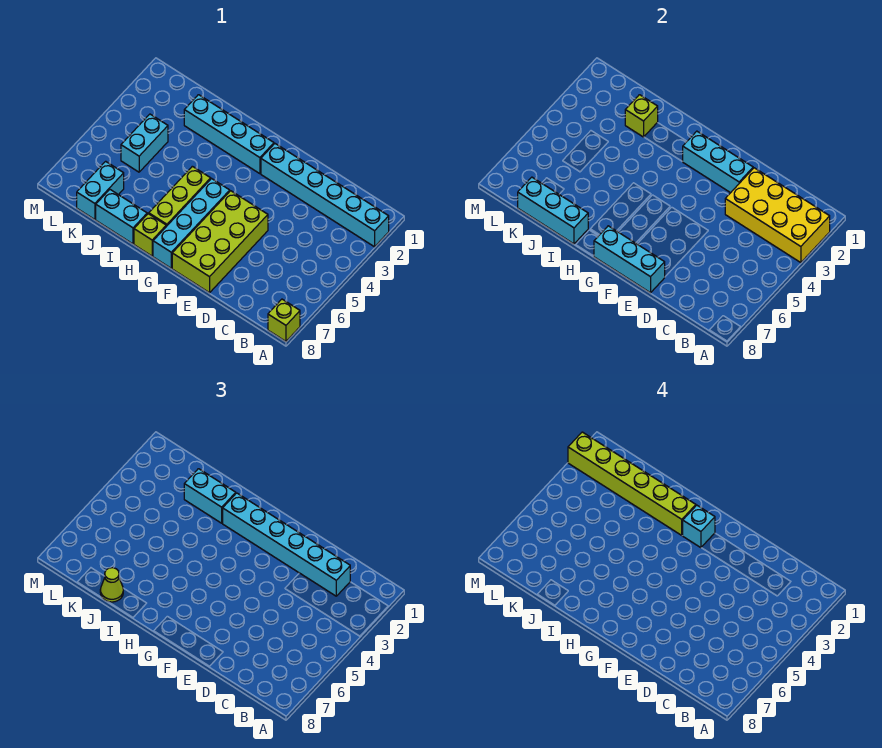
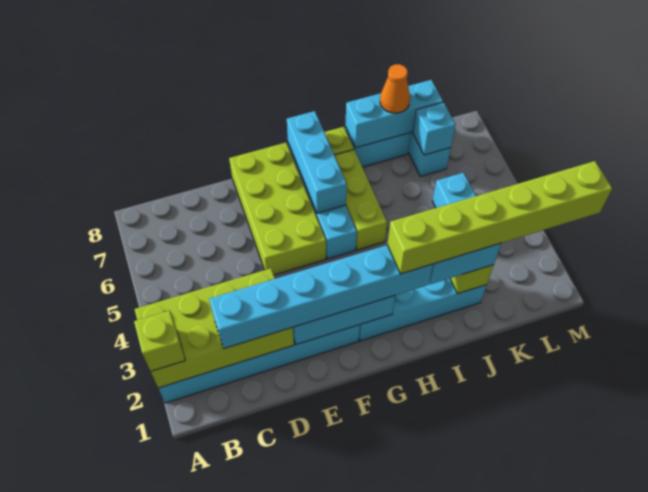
yellow 2x4 brick [725,168,830,263] -> lime 2x4 brick [135,268,294,388]
lime 1x1 brick [268,299,300,341] -> lime 1x1 brick moved to [134,311,185,371]
cyan 1x3 brick [594,226,665,293] -> cyan 1x3 brick turned to [287,111,347,213]
cyan 1x1 brick [682,505,715,548] -> cyan 1x1 brick moved to [413,102,456,155]
lime 1x1 cone [100,568,123,602] -> orange 1x1 cone [380,64,410,113]

